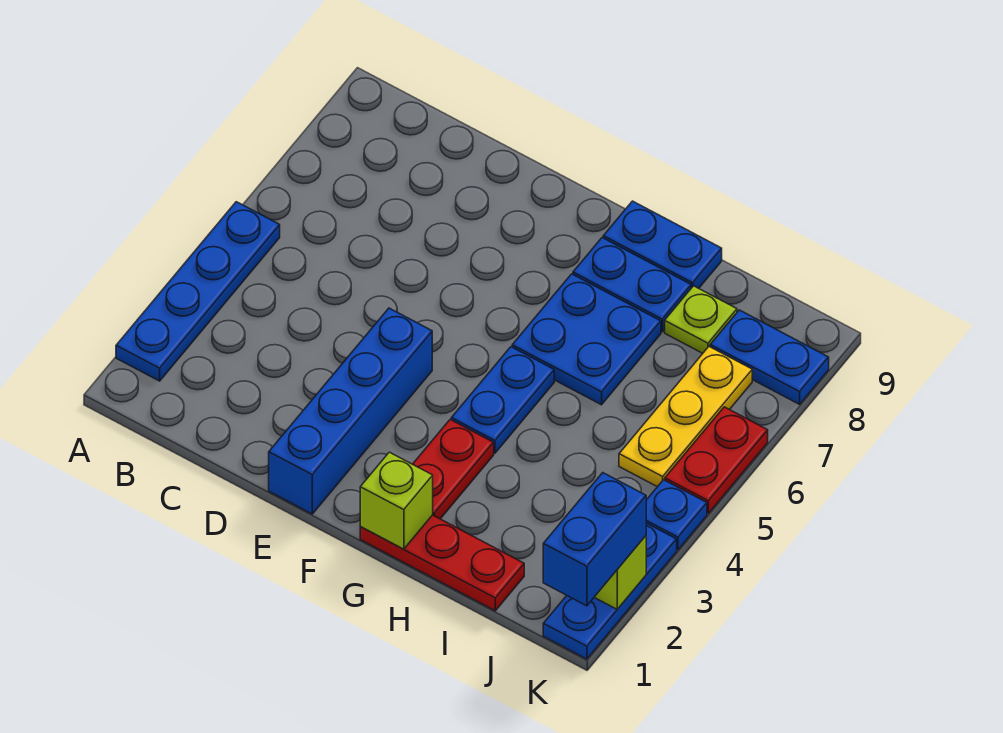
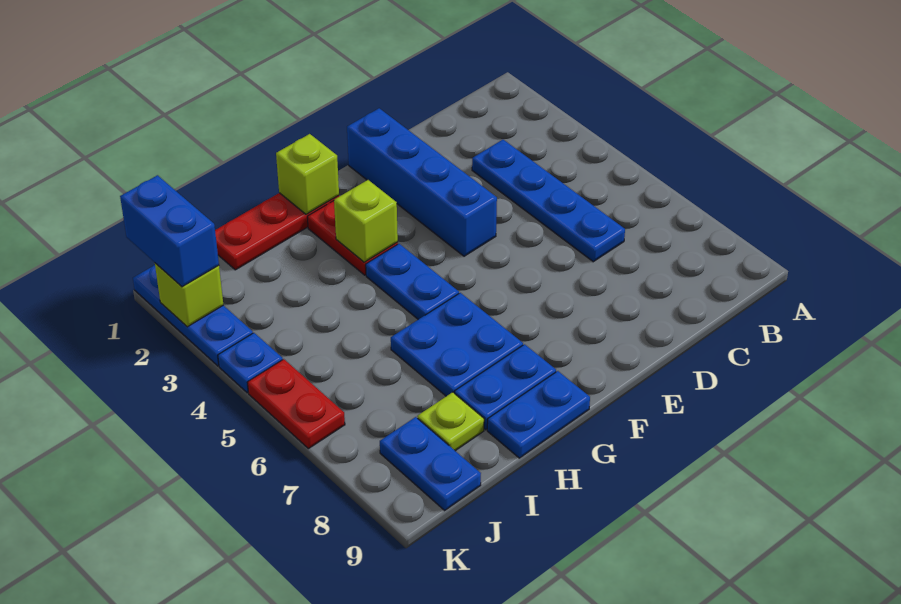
blue 1x4 plate [116,202,280,381] -> blue 1x4 plate moved to [472,140,625,262]
none -> lime 1x1 brick [334,180,398,262]
yellow 1x3 plate [619,347,752,487] -> none
blue 1x2 plate [710,310,829,404] -> blue 1x2 plate turned to [380,417,481,510]

